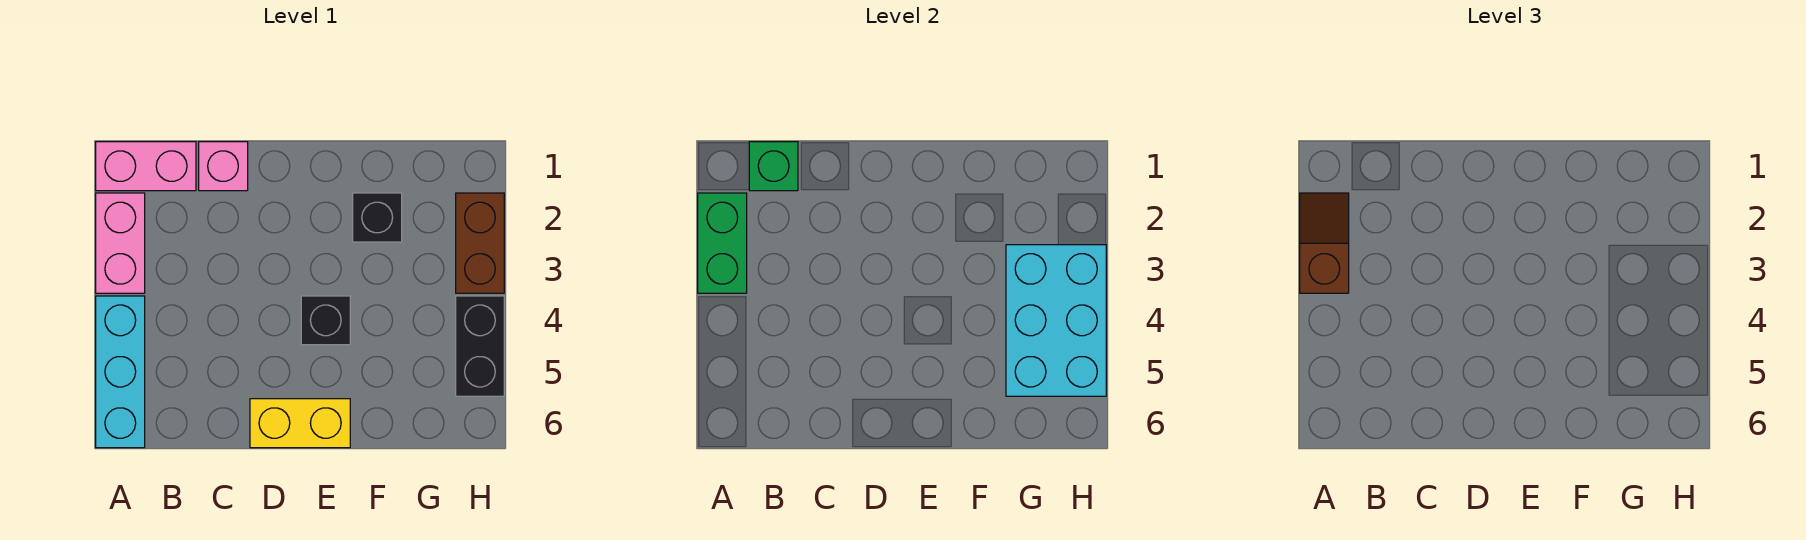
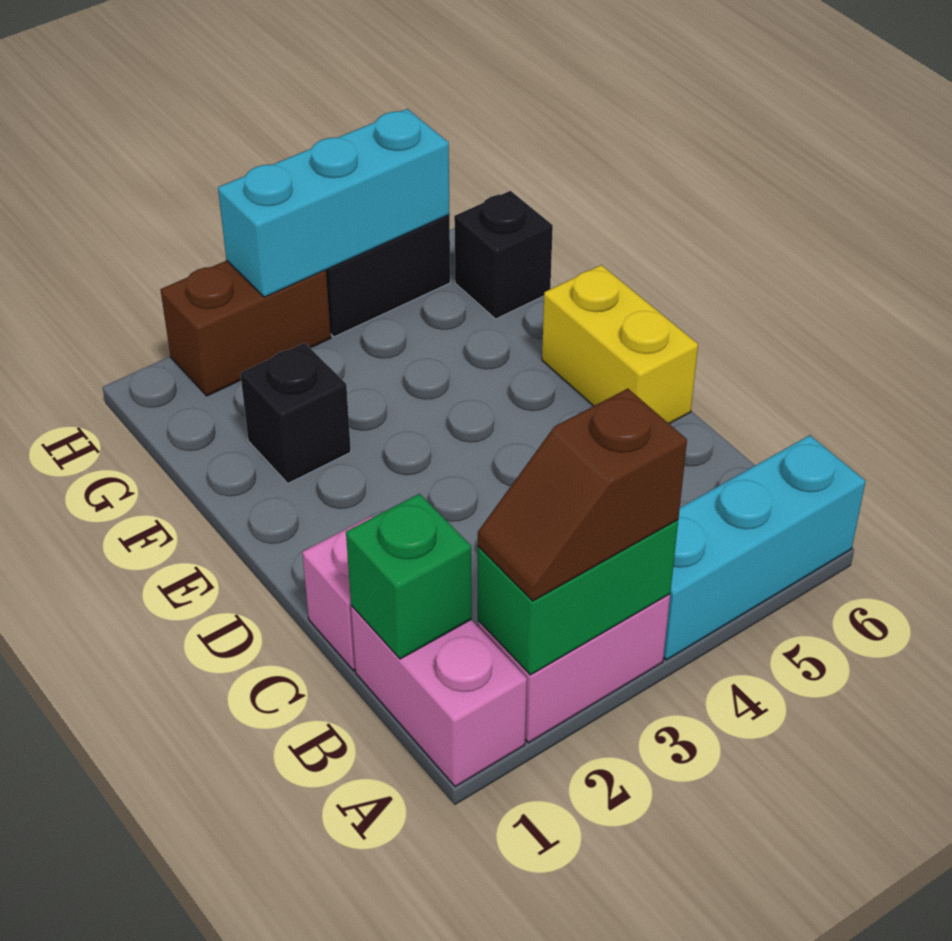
black 1x1 brick [301,296,350,345] -> black 1x1 brick moved to [454,191,553,319]
cyan 2x3 brick [1006,245,1106,396] -> cyan 1x3 brick [218,109,450,297]

